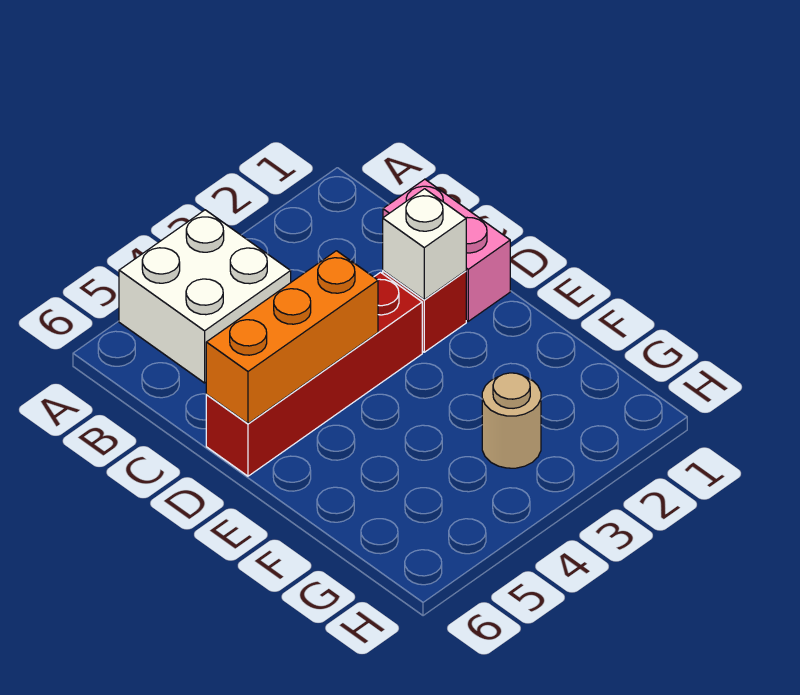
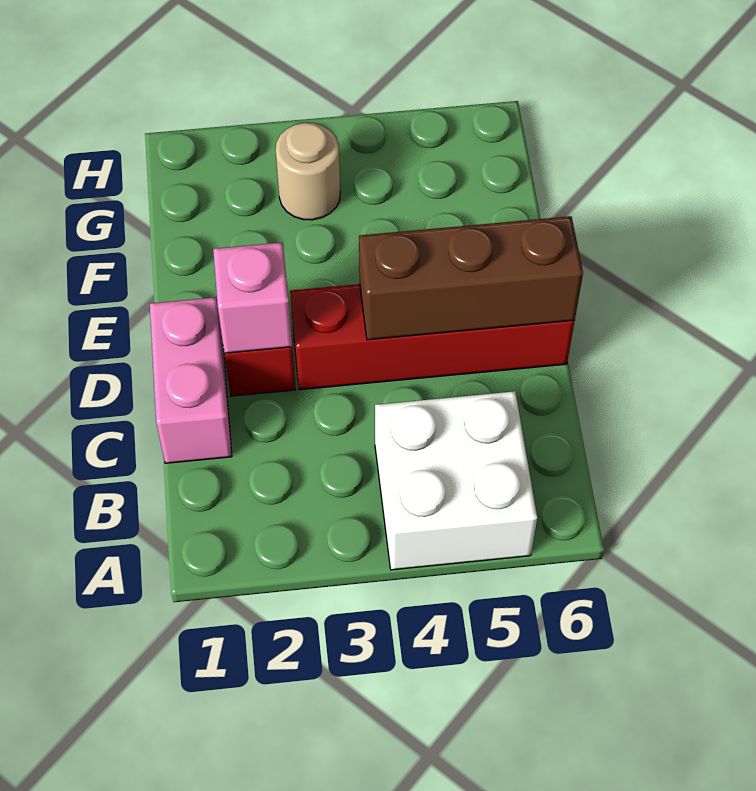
white 1x1 brick [383,189,466,300] -> pink 1x1 brick [213,242,292,353]
orange 1x3 brick [206,251,378,423] -> brown 1x3 brick [359,216,583,340]

